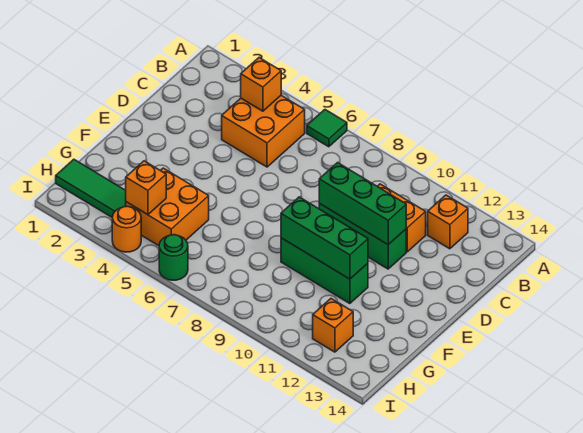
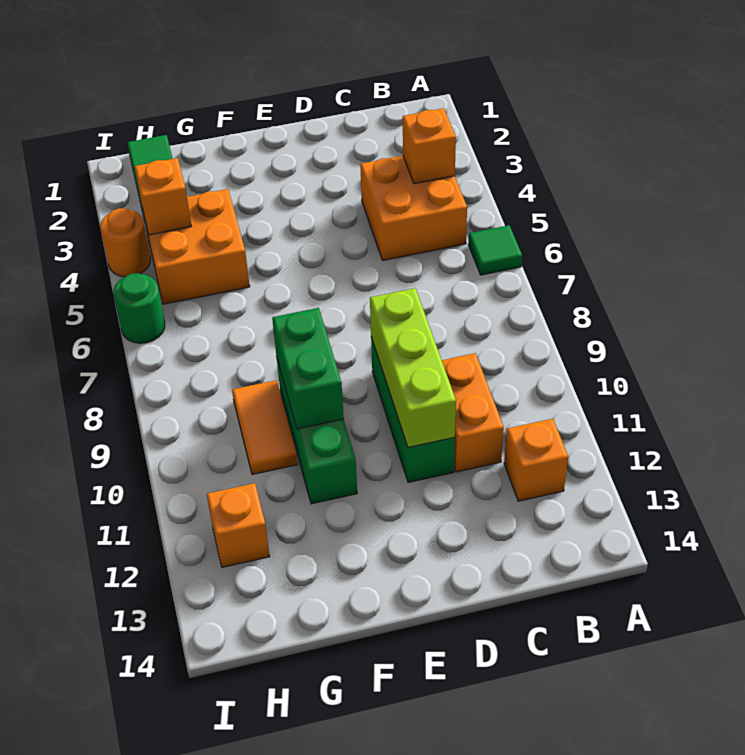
green 1x3 brick [319,163,406,245] -> lime 1x3 brick [370,288,456,448]
green 1x3 brick [281,197,368,279] -> green 1x2 brick [272,308,344,429]
none -> orange 1x2 tile [232,380,298,475]

